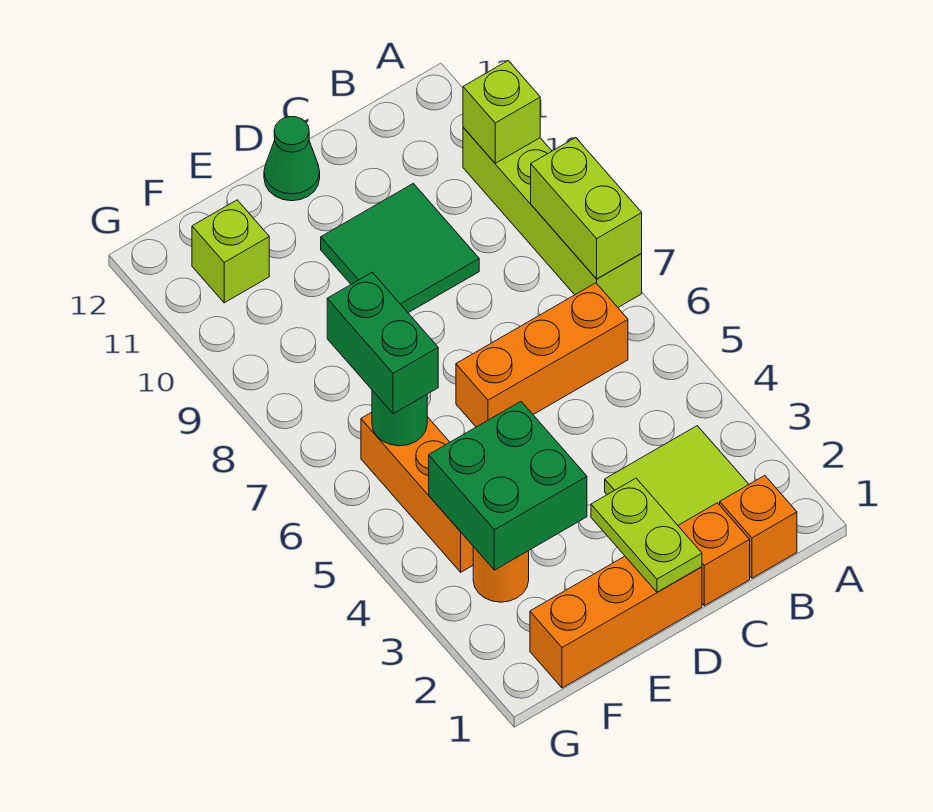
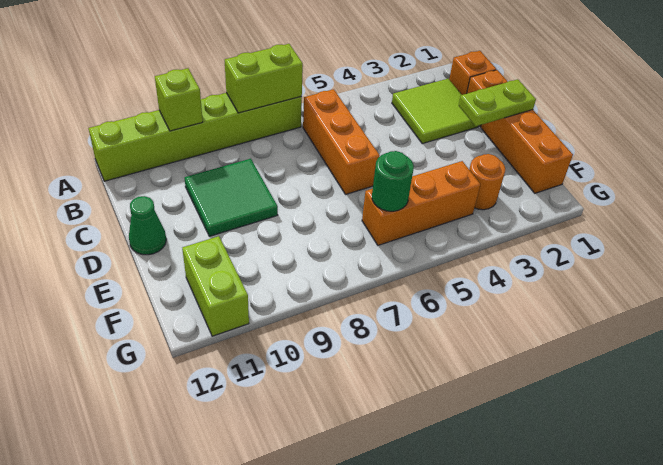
lime 1x4 brick [463,128,642,307] -> lime 1x6 brick [88,93,302,181]
green 2x2 brick [429,402,587,570] -> none
green 1x2 brick [327,272,438,414] -> none
lime 1x1 brick [192,200,269,303] -> lime 1x2 brick [182,236,249,336]

